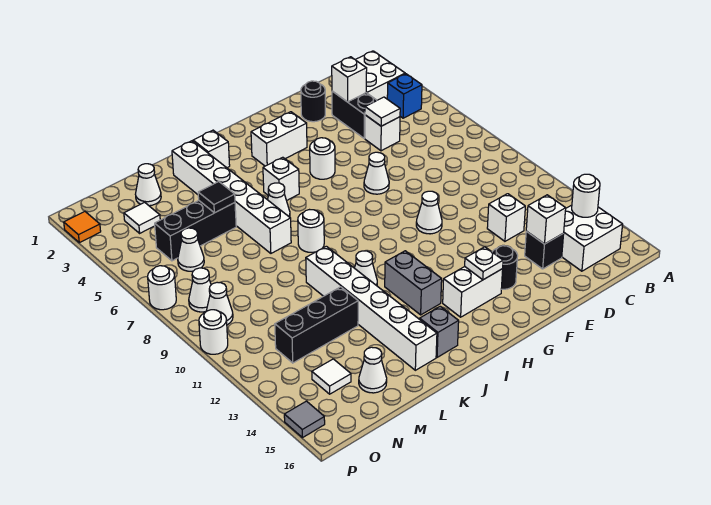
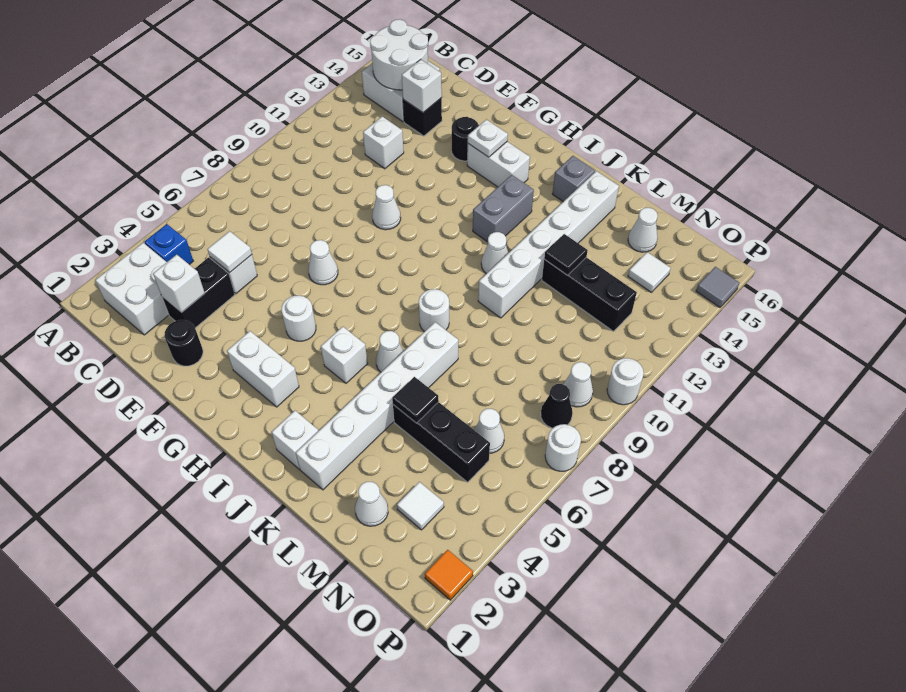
white 1x1 round brick [572,174,600,217] -> white 2x2 round brick [370,20,428,90]
none -> black 1x1 tile [544,234,588,275]
white 1x1 cone [189,268,211,312] -> black 1x1 cone [541,384,572,428]

